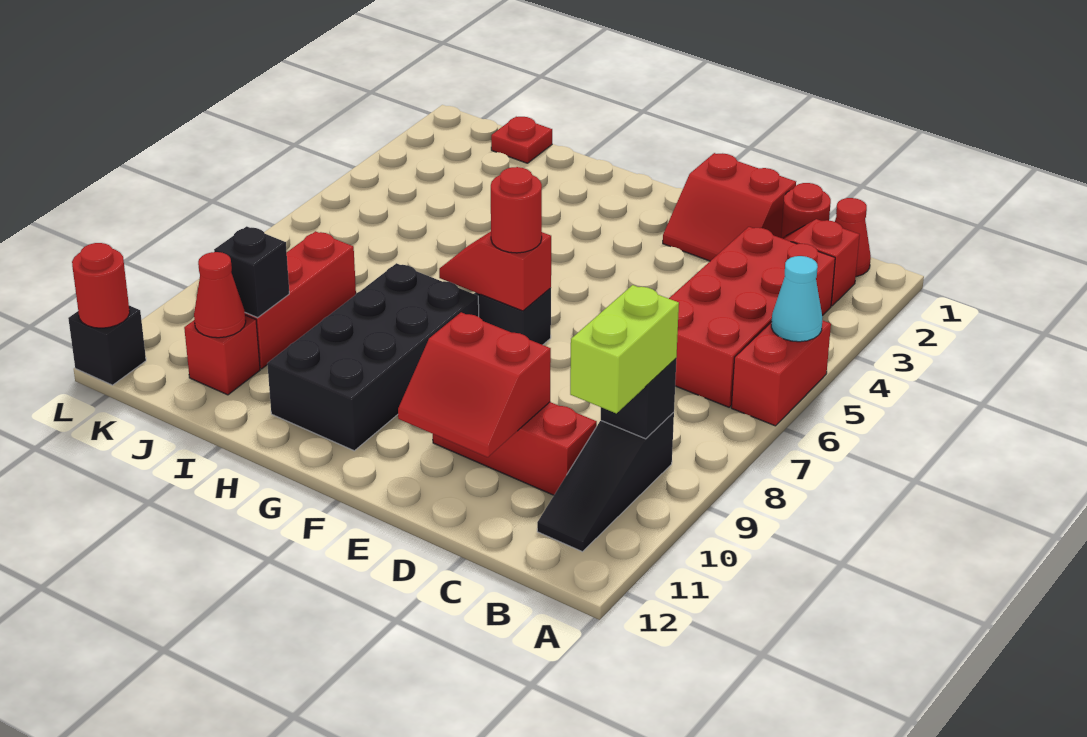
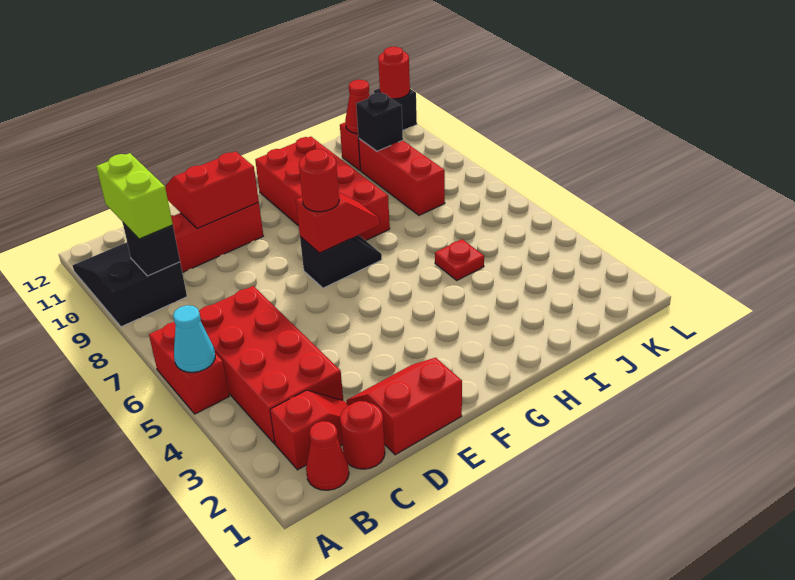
black 1x3 slope [537,412,674,552] -> black 2x3 slope [72,242,187,327]
black 2x4 brick [267,263,479,451] -> red 2x4 brick [255,137,390,241]
red 1x1 plate [491,117,552,163] -> red 1x1 plate moved to [435,239,484,280]

